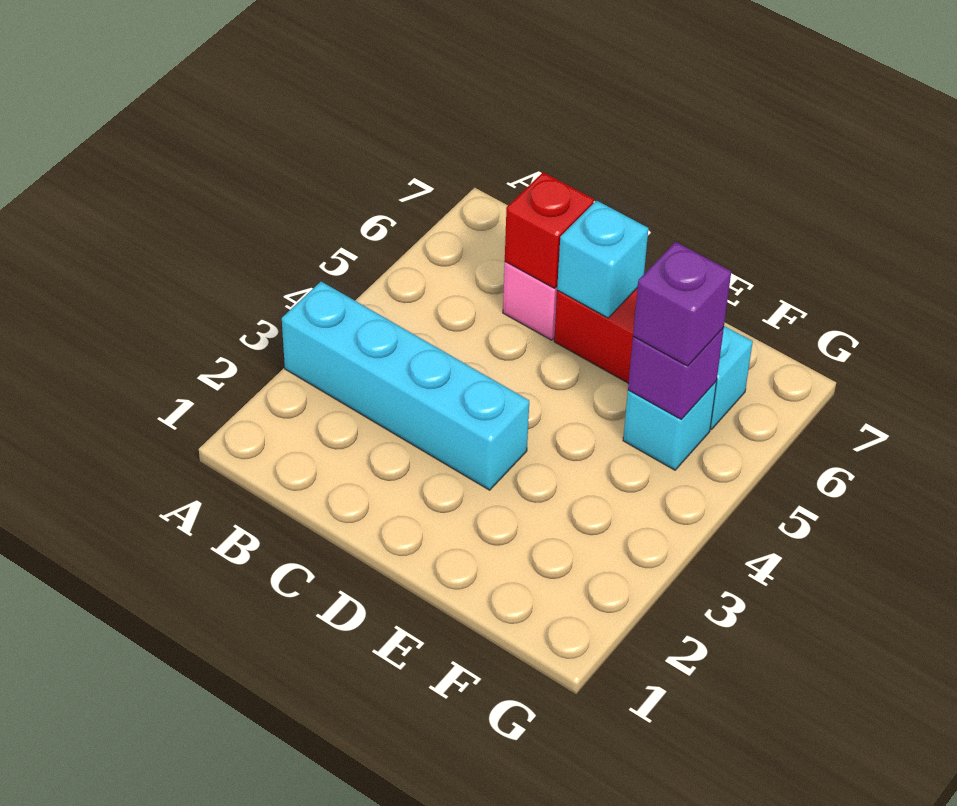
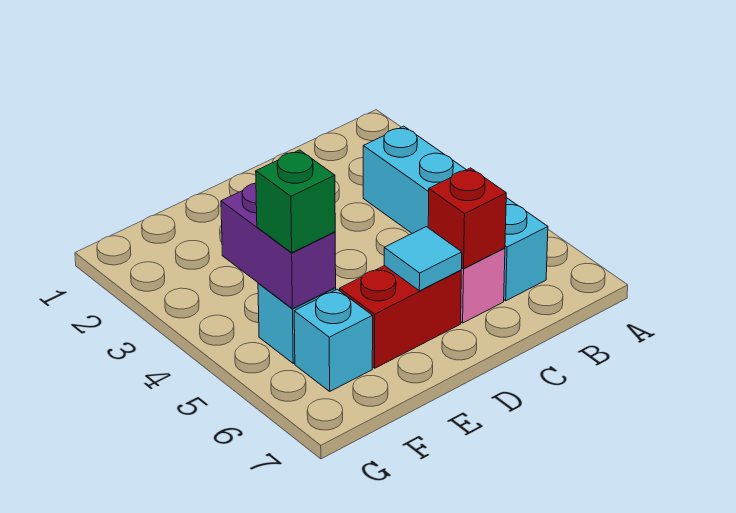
cyan 1x4 brick [282,282,529,490] -> cyan 1x4 brick turned to [363,126,548,301]
cyan 1x1 brick [557,201,648,318] -> cyan 1x1 tile [384,227,462,291]
purple 1x1 brick [628,327,724,419] -> purple 1x2 brick [221,183,336,309]
purple 1x1 brick [633,242,731,366] -> green 1x1 brick [256,150,335,253]

